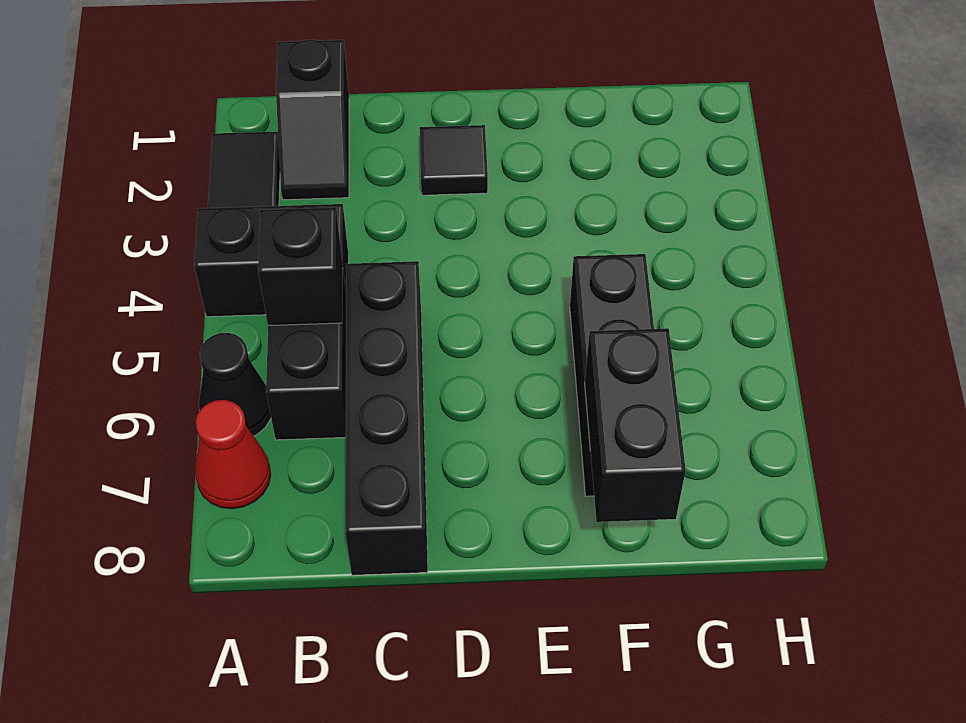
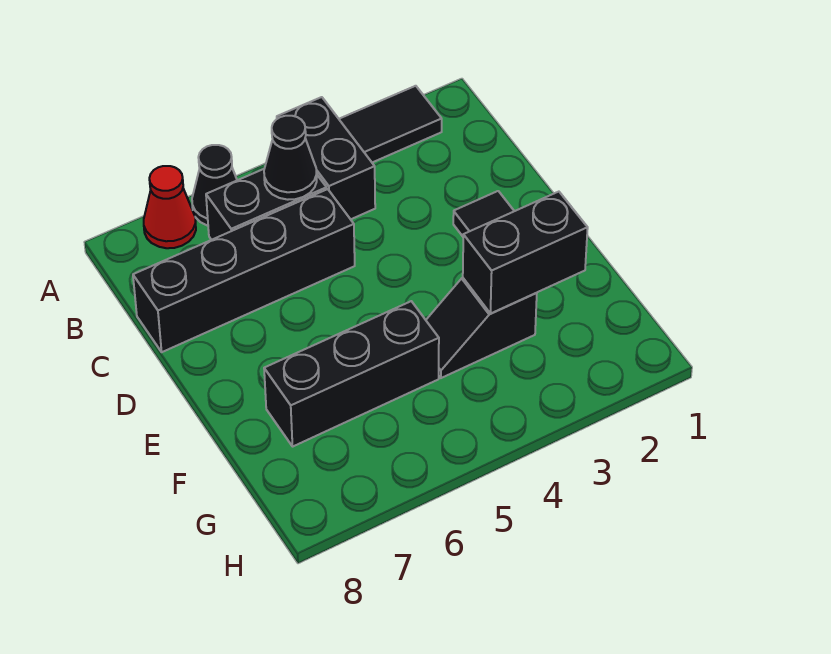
black 1x2 slope [276,40,349,200] -> black 1x2 slope moved to [426,278,537,378]
black 1x1 brick [258,207,343,325] -> black 1x1 cone [264,116,317,200]
black 1x2 brick [585,328,686,522] -> black 1x2 brick moved to [463,192,588,314]

